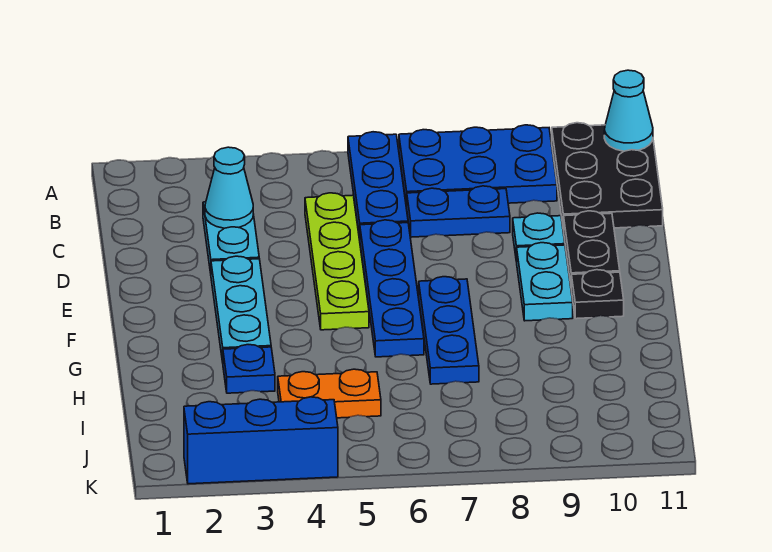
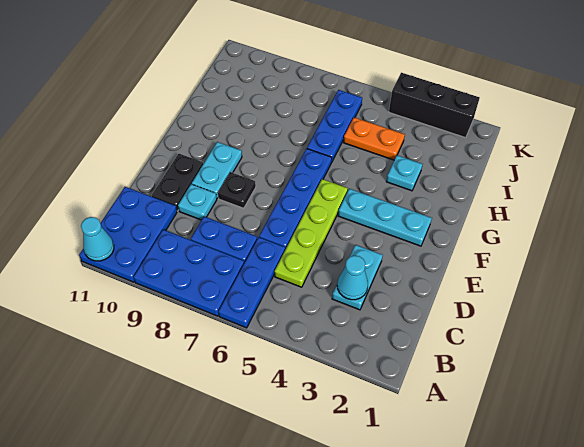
black 2x3 plate [552,123,663,230] -> blue 2x3 plate [79,187,177,282]
cyan 1x3 plate [211,256,271,362] -> cyan 1x3 plate turned to [338,189,432,246]
blue 1x3 plate [419,277,479,384] -> blue 1x3 plate moved to [307,90,362,162]
black 1x1 plate [571,270,624,319] -> black 1x1 plate moved to [218,172,256,208]
blue 1x1 plate [223,345,275,393] -> cyan 1x1 plate [386,155,422,191]
blue 1x3 brick [184,397,338,484] -> black 1x3 brick [389,73,480,138]

